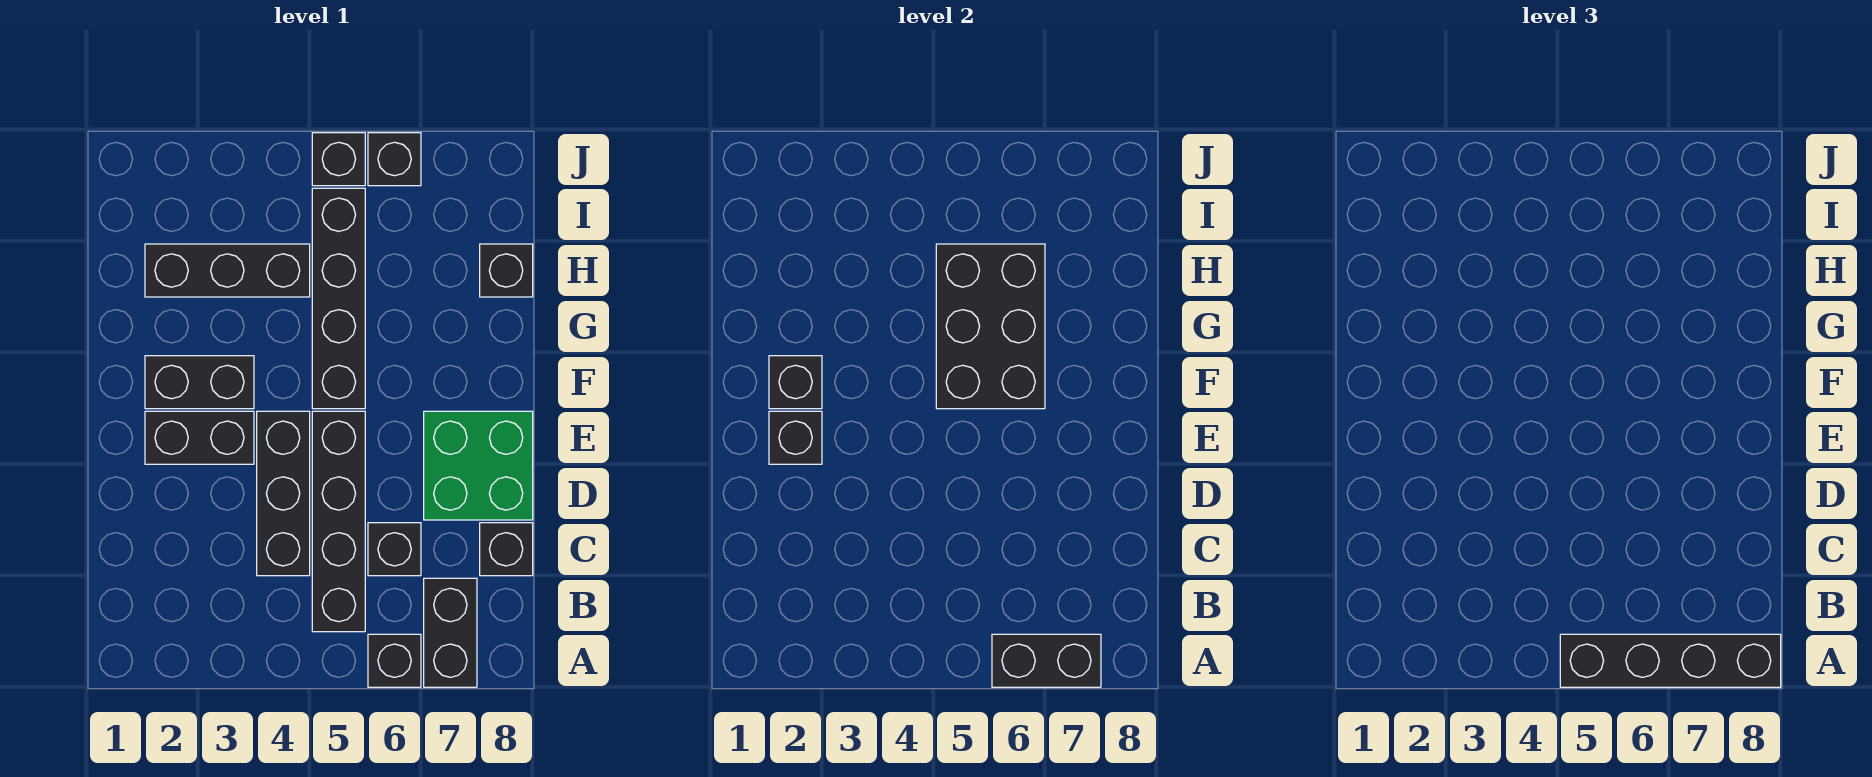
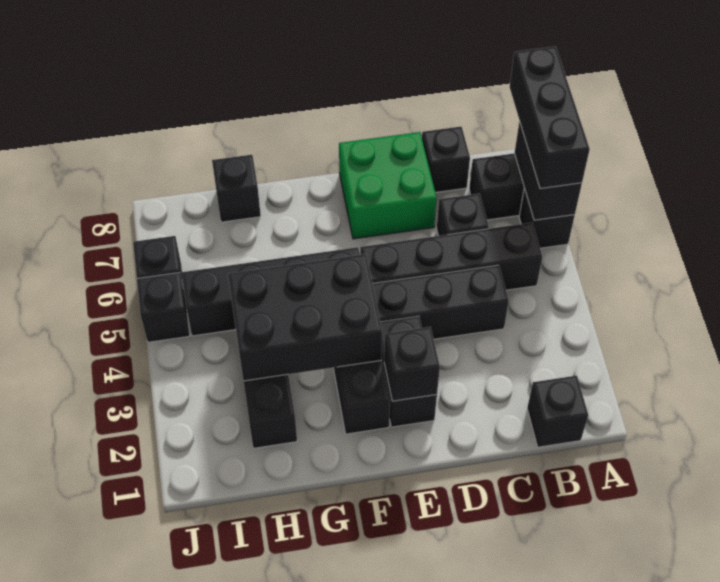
black 1x4 brick [1560,634,1781,687] -> black 1x3 brick [510,46,590,189]
black 1x1 brick [769,356,822,409] -> black 1x1 brick moved to [527,376,588,447]
black 2x3 brick [936,244,1045,409] -> black 2x3 brick moved to [228,254,382,381]

